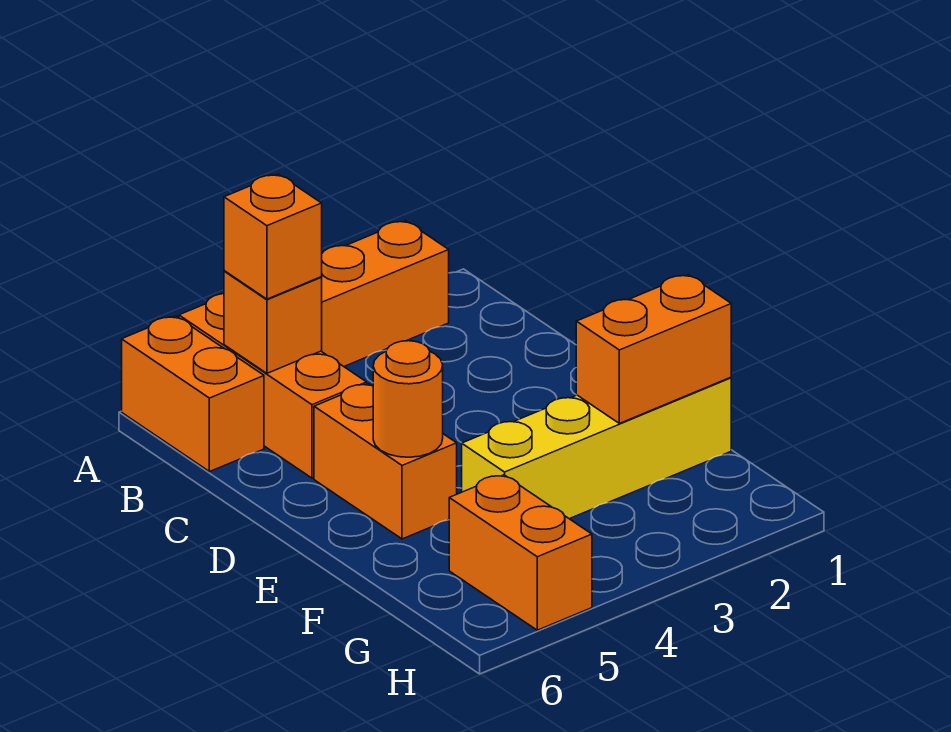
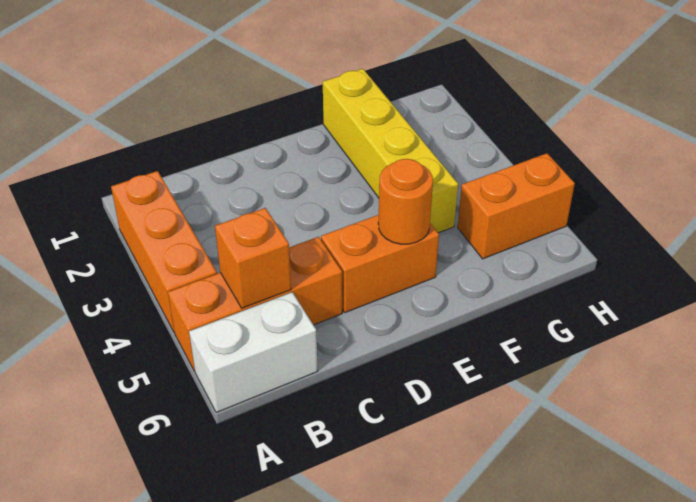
orange 1x2 brick [122,316,264,472] -> white 1x2 brick [189,292,317,413]
orange 1x1 brick [224,174,322,299] -> none
orange 1x2 brick [576,275,731,423] -> none

